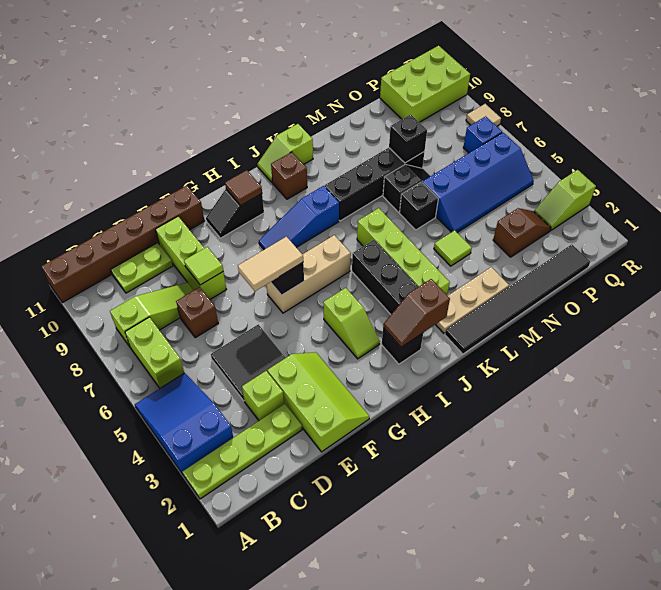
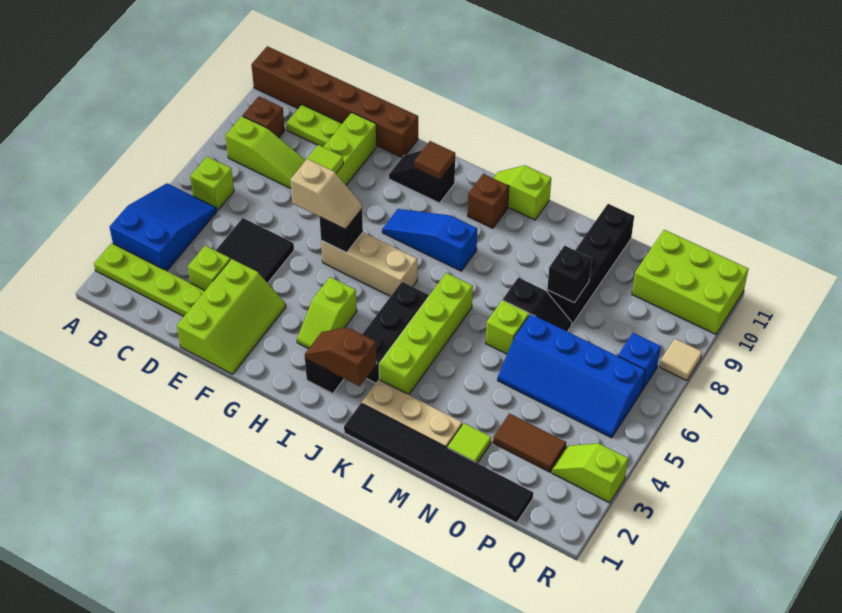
lime 1x2 brick [125,317,184,388] -> lime 1x1 brick [190,156,234,211]
brown 1x1 brick [176,287,218,338] -> brown 1x1 brick moved to [243,97,285,138]
tan 1x2 tile [238,237,303,291] -> tan 1x2 slope [290,159,362,229]
black 1x4 brick [325,148,424,221] -> black 1x4 brick turned to [547,204,634,325]
lime 1x1 tile [434,230,472,266] -> lime 1x1 tile moved to [447,423,491,463]
black 1x1 brick [400,182,438,230] -> lime 1x1 brick [486,300,529,354]
brown 1x2 slope [493,208,551,257] -> brown 1x2 tile [493,413,566,472]

